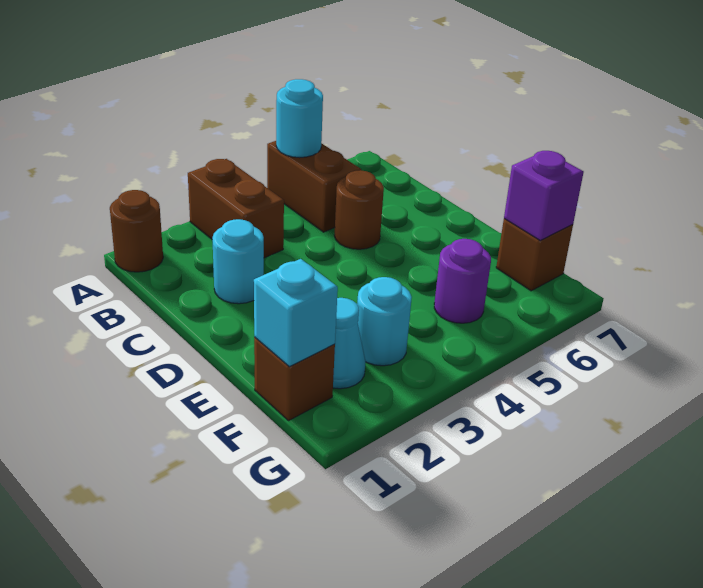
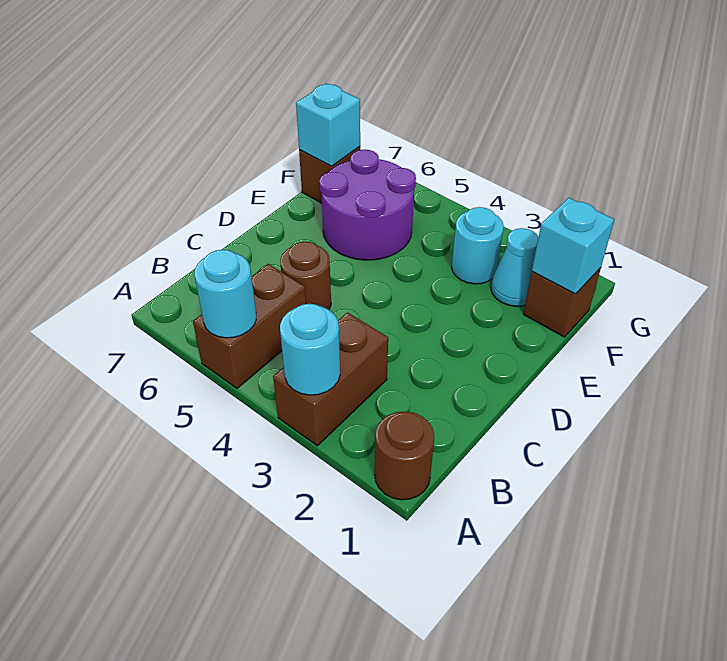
cyan 1x1 round brick [212,219,264,304] -> cyan 1x1 round brick moved to [280,304,340,395]
purple 1x1 round brick [434,239,491,323] -> purple 2x2 round brick [320,149,416,260]
purple 1x1 brick [504,151,584,241] -> cyan 1x1 brick [296,83,360,166]

